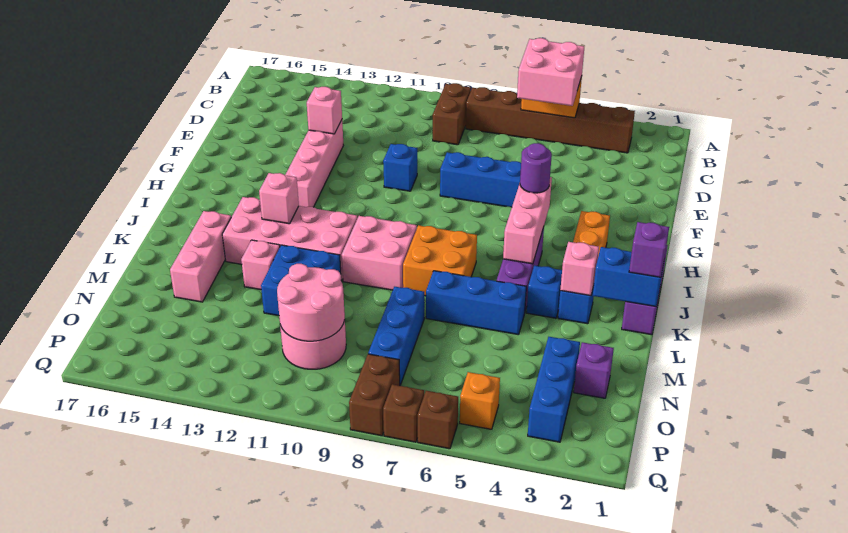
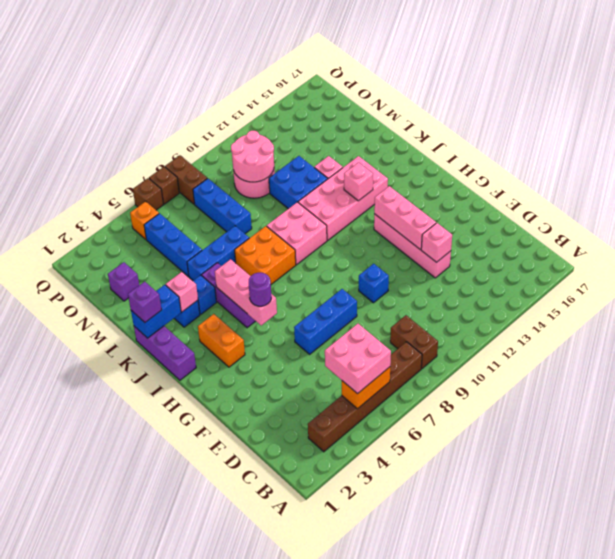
pink 1x3 brick [170,211,231,302] -> pink 1x3 brick moved to [374,186,436,250]
blue 1x3 brick [528,337,580,442] -> blue 1x3 brick moved to [144,213,202,276]

